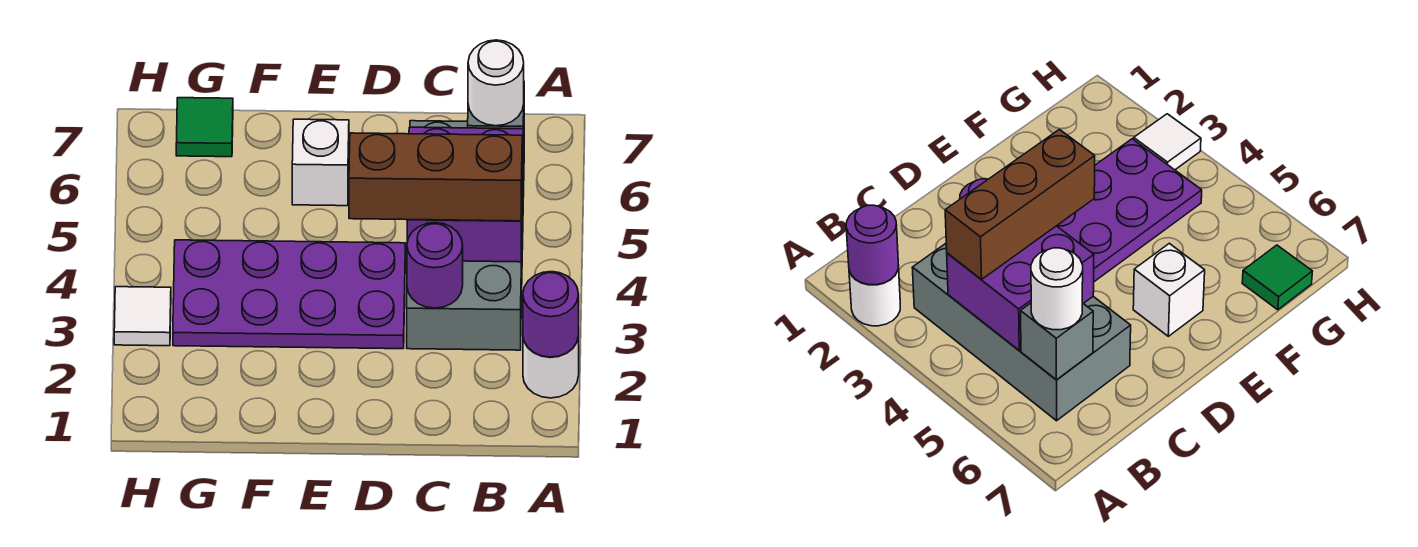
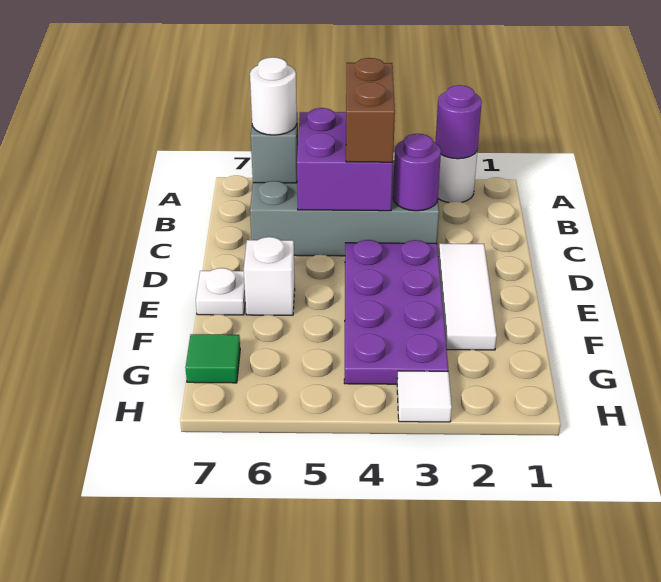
brown 1x3 brick [349,133,522,221] -> brown 1x2 brick [346,58,395,162]
none -> white 1x3 tile [438,243,497,350]
none -> white 1x1 plate [196,268,245,315]

